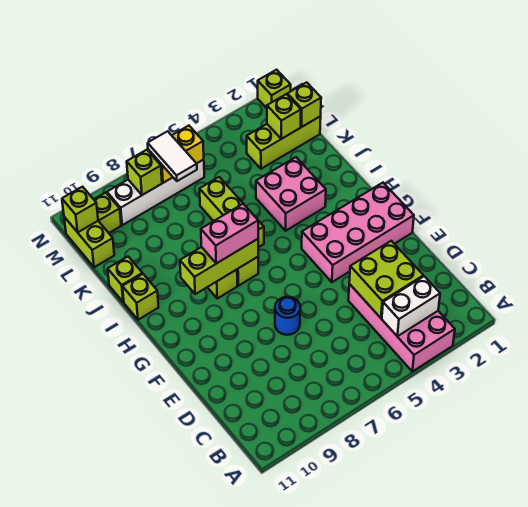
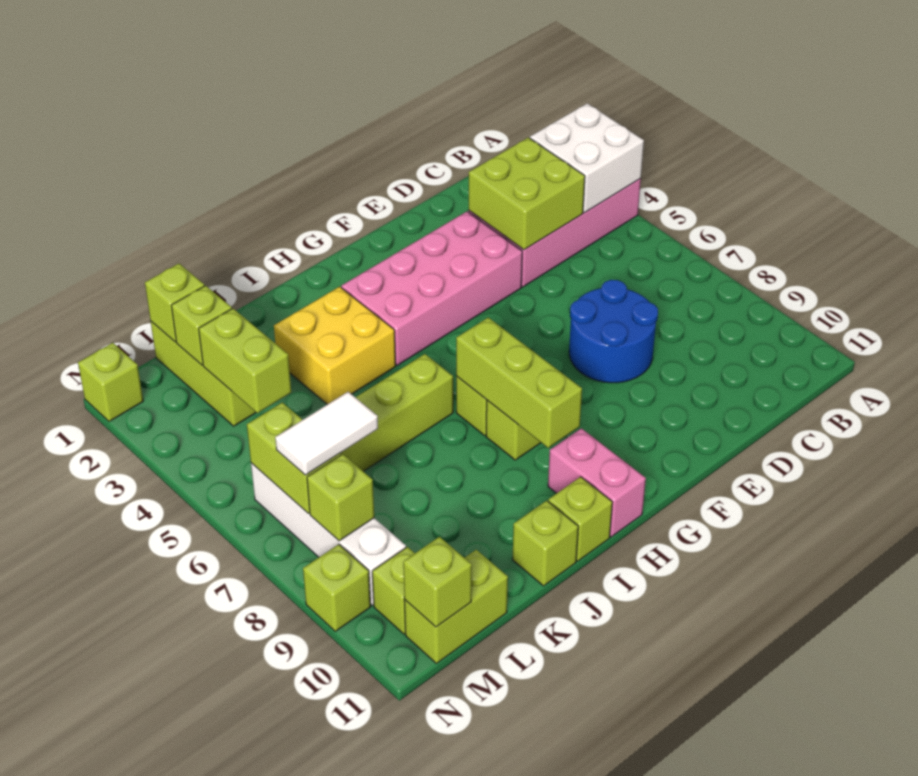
white 1x2 brick [382,276,440,337] -> white 2x2 brick [530,103,644,213]
blue 1x1 round brick [275,297,300,335] -> blue 2x2 round brick [569,280,658,383]
pink 2x4 brick [302,183,414,282] -> pink 2x4 brick turned to [341,212,522,366]
pink 1x2 brick [201,204,258,264] -> pink 1x2 brick moved to [548,428,646,537]
pink 2x2 brick [256,157,326,231] -> yellow 2x2 brick [274,287,396,404]
none -> lime 1x2 brick [199,309,291,413]
yellow 1x2 brick [148,126,204,183] -> lime 1x2 brick [247,402,341,513]
none -> lime 1x1 brick [303,544,371,631]

